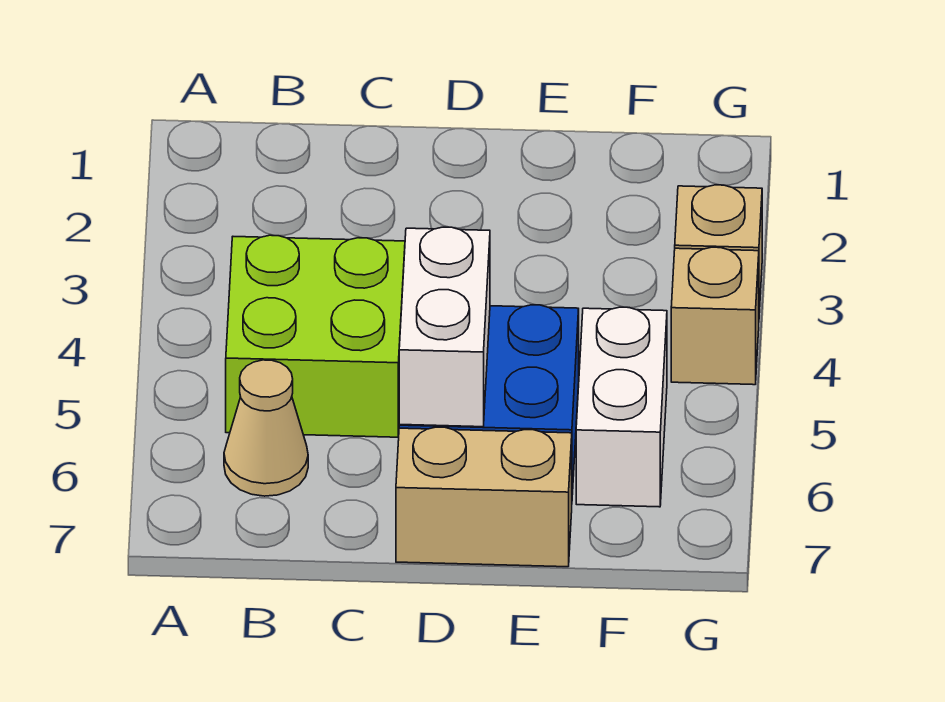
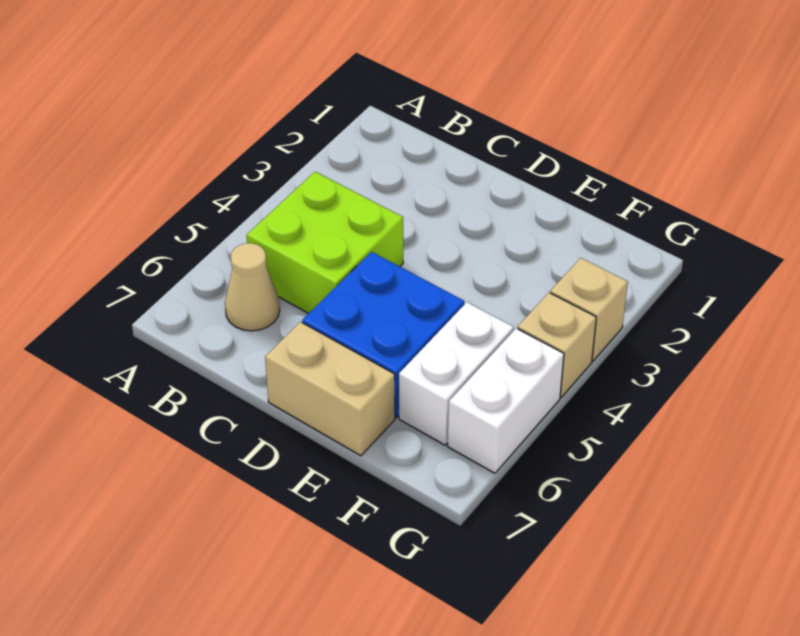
white 1x2 brick [399,227,490,427] -> white 1x2 brick moved to [448,328,564,473]

